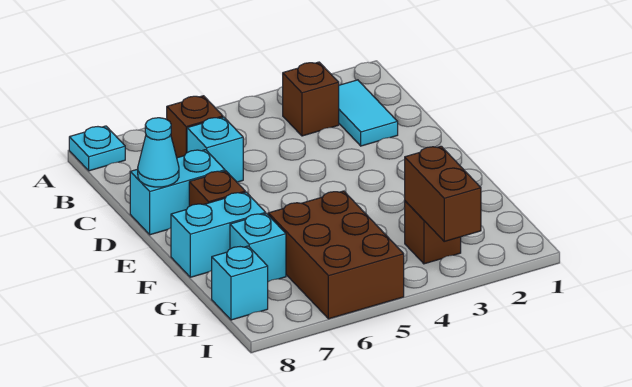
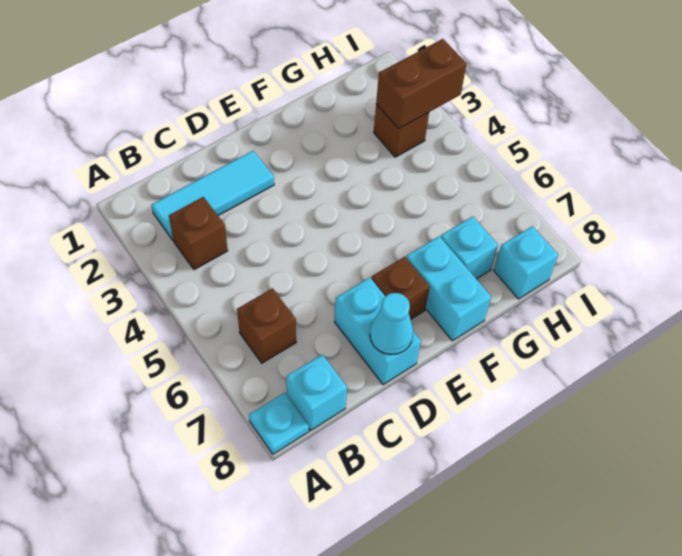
cyan 1x2 tile [339,80,398,146] -> cyan 1x3 tile [151,151,274,240]
cyan 1x1 brick [187,117,243,182] -> cyan 1x1 brick moved to [286,354,347,431]
brown 2x3 brick [268,191,404,319] -> none

